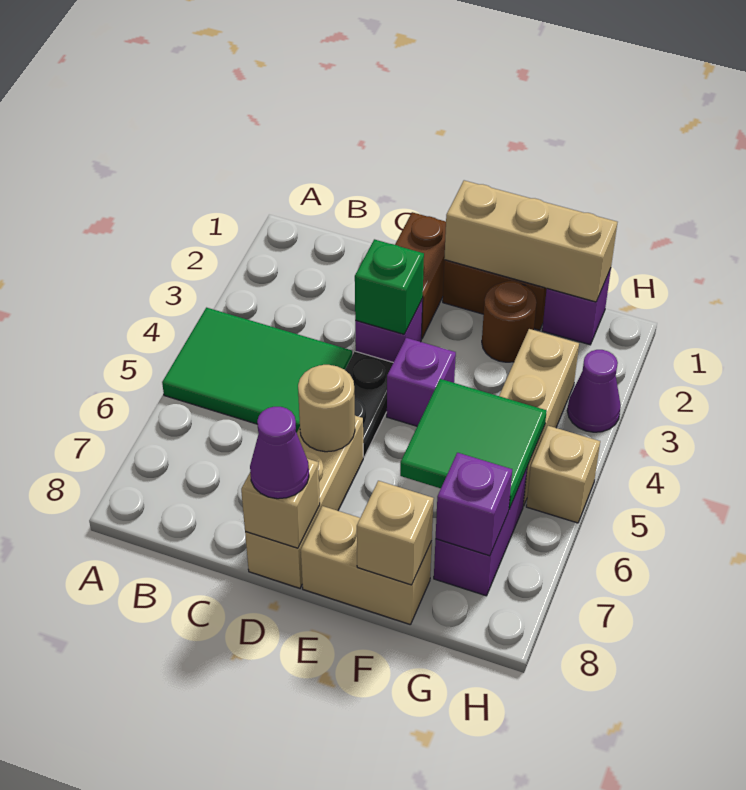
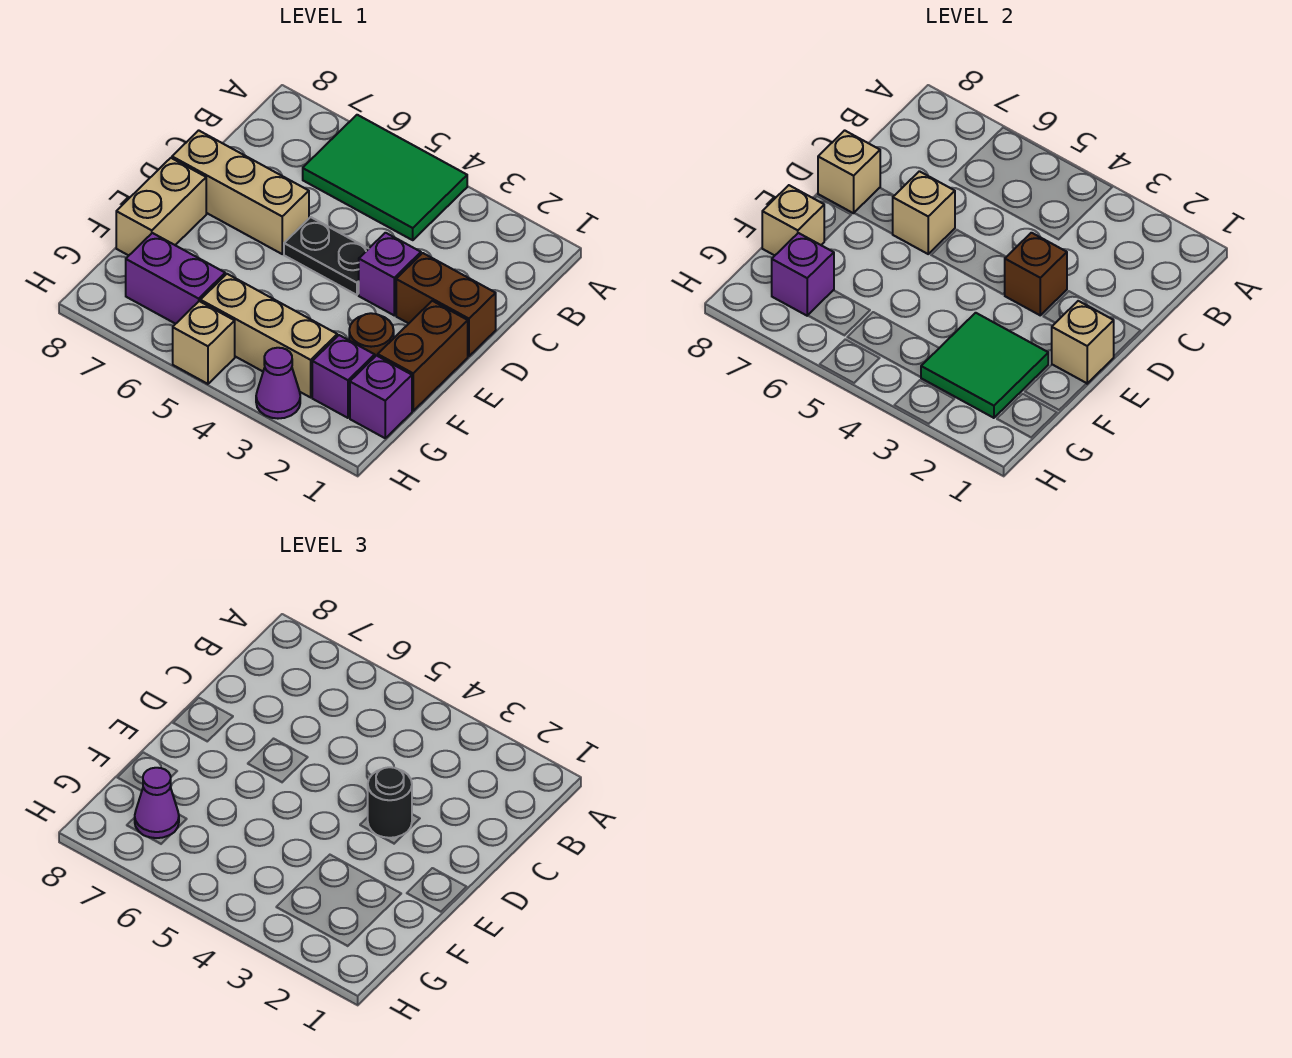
green 2x3 tile [162,308,352,433] -> green 2x3 tile turned to [303,115,467,240]
green 1x1 brick [355,239,424,334] -> brown 1x1 brick [1005,233,1067,315]
none -> black 1x1 round brick [368,767,412,838]
tan 1x1 round brick [298,365,355,452] -> tan 1x1 brick [893,171,955,254]
purple 1x1 cone [250,407,309,499] -> purple 1x1 cone moved to [135,768,179,838]
tan 1x3 brick [444,180,617,302] -> tan 1x1 brick [1052,301,1114,384]
purple 1x1 brick [387,338,456,426] -> purple 1x1 brick moved to [312,335,375,418]
green 2x2 tile [400,379,547,509] -> green 2x2 tile moved to [921,313,1048,418]

